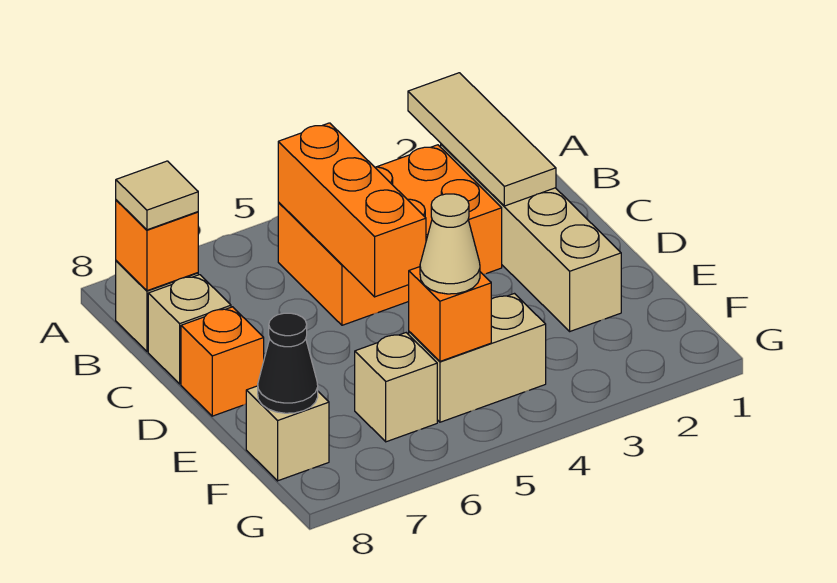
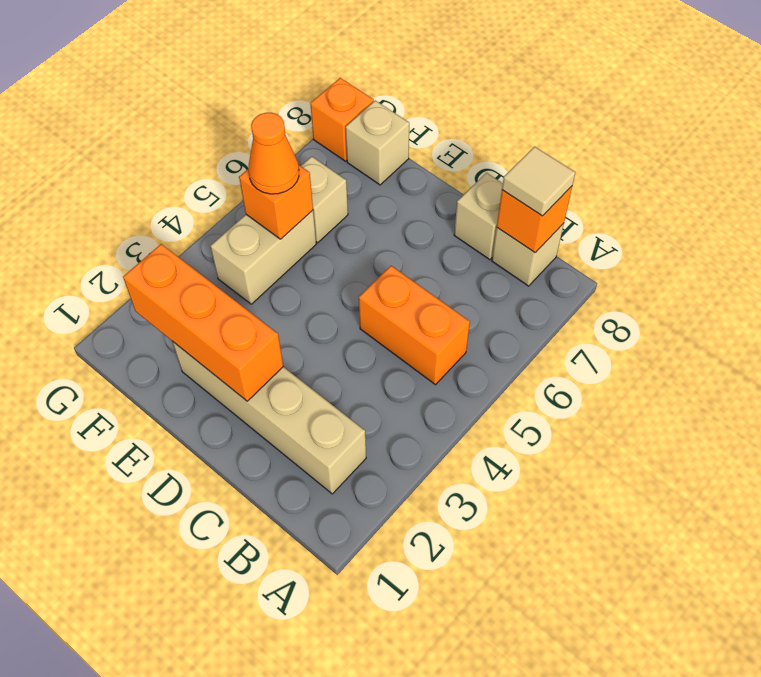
tan 1x3 tile [408,73,556,206] -> none
orange 2x3 brick [278,145,502,325] -> orange 1x2 brick [359,266,470,385]
orange 1x3 brick [278,123,426,297] -> orange 1x3 brick moved to [123,244,283,401]
orange 1x1 brick [181,307,264,416] -> orange 1x1 brick moved to [310,78,374,161]
tan 1x1 cone [420,194,480,294] -> orange 1x1 cone [249,113,299,194]
black 1x1 cone [258,313,318,413] -> none

